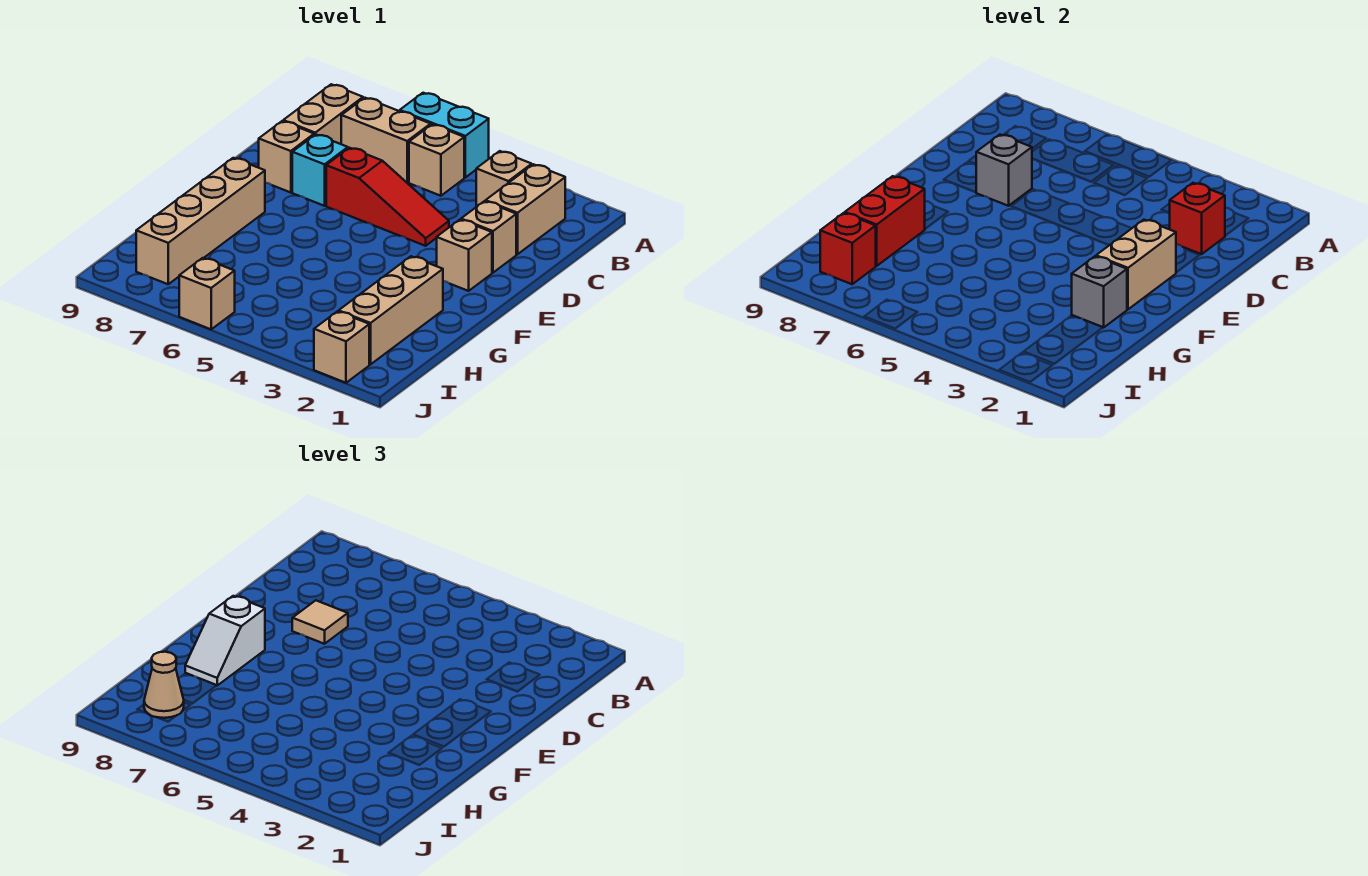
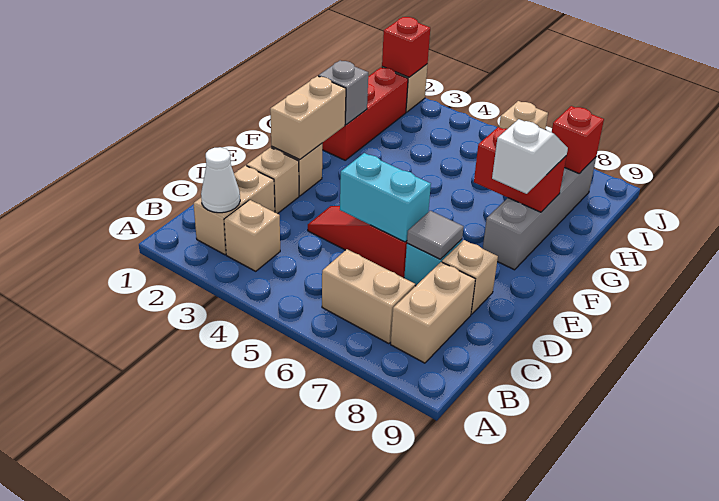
cyan 1x2 brick [400,93,489,177] -> cyan 1x2 brick moved to [340,153,431,242]
none -> white 1x1 cone [201,147,240,213]
tan 1x1 brick [409,124,464,196] -> none
red 1x1 brick [1170,183,1225,254] -> red 1x1 brick moved to [382,17,430,77]
grey 1x1 brick [976,135,1032,206] -> grey 1x1 tile [407,211,463,259]
tan 1x1 tile [292,600,348,644] -> none
tan 1x4 brick [136,158,265,284] -> grey 1x4 brick [483,157,596,270]
tan 1x3 brick [339,256,443,364] -> red 1x3 brick [322,67,408,160]
red 1x2 brick [845,176,925,266] -> red 1x2 brick turned to [474,127,566,212]
tan 1x1 cone [144,652,184,718] -> none

